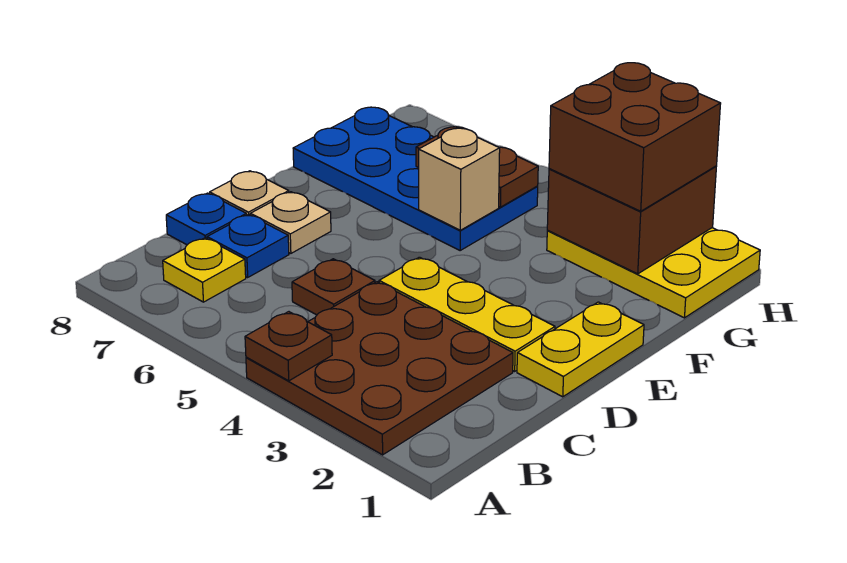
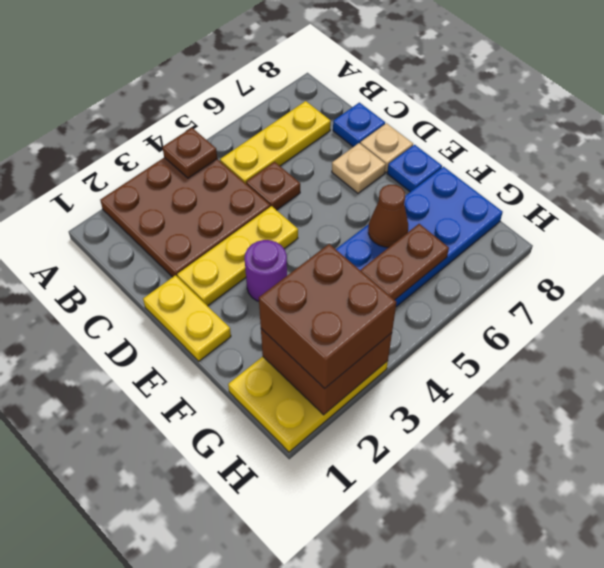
yellow 1x1 plate [163,238,246,302] -> yellow 1x3 plate [220,101,331,183]
blue 1x1 plate [207,214,289,277] -> blue 1x1 plate moved to [387,145,442,192]
none -> purple 1x1 round brick [245,240,287,301]
tan 1x1 brick [419,128,500,230] -> none
none -> brown 1x1 cone [368,185,408,247]

